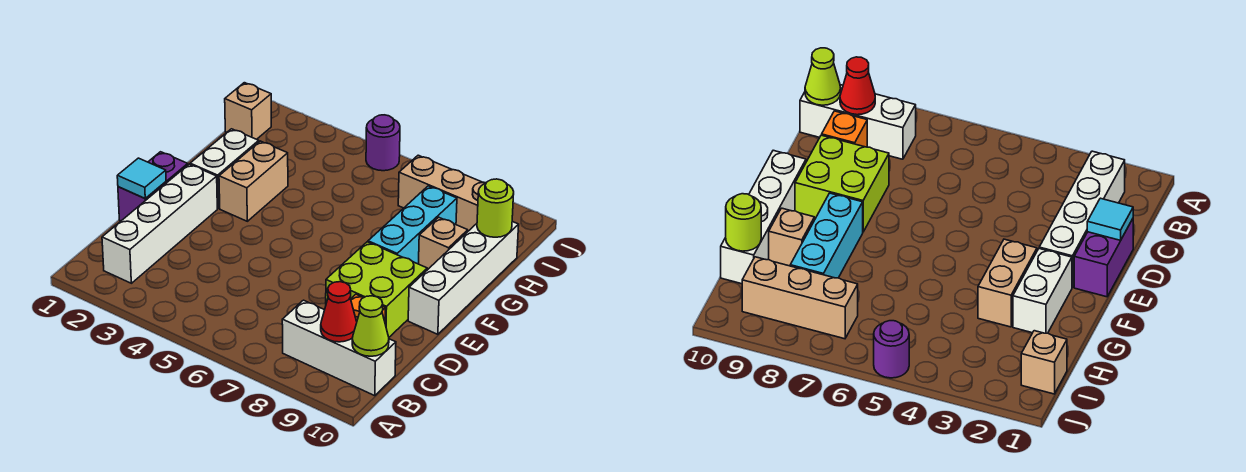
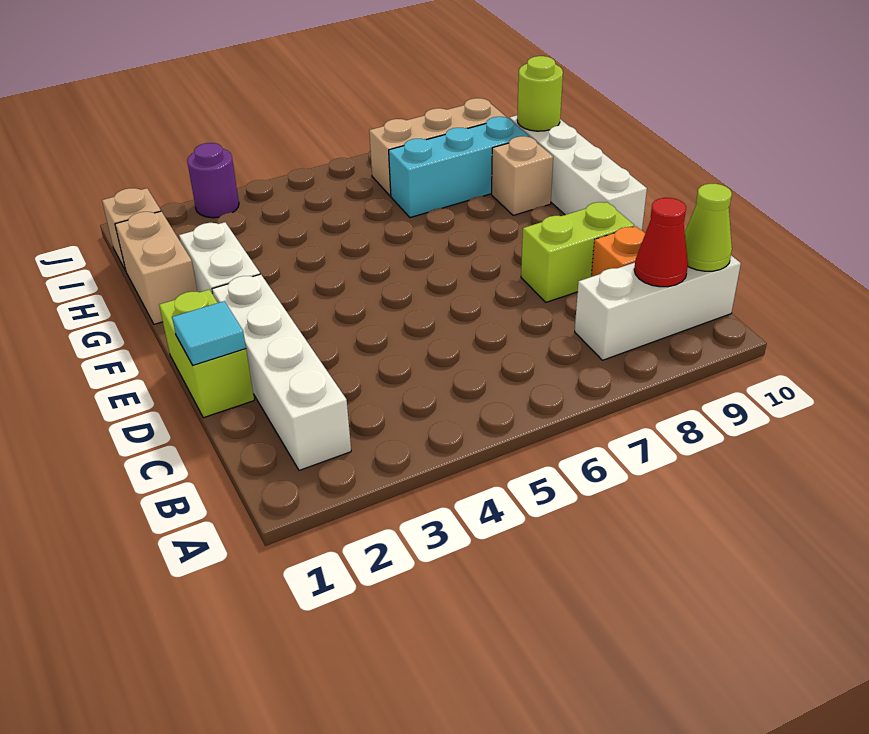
purple 1x2 brick [118,152,188,221] -> lime 1x2 brick [159,290,254,418]
lime 2x2 brick [326,242,427,337] -> lime 1x2 brick [521,202,634,302]
tan 1x2 brick [219,141,288,221] -> tan 1x2 brick moved to [115,211,198,324]
cyan 1x3 brick [368,186,457,264] -> cyan 1x3 brick turned to [389,117,529,218]
purple 1x1 round brick [366,115,400,171] -> purple 1x1 round brick moved to [187,143,239,218]

